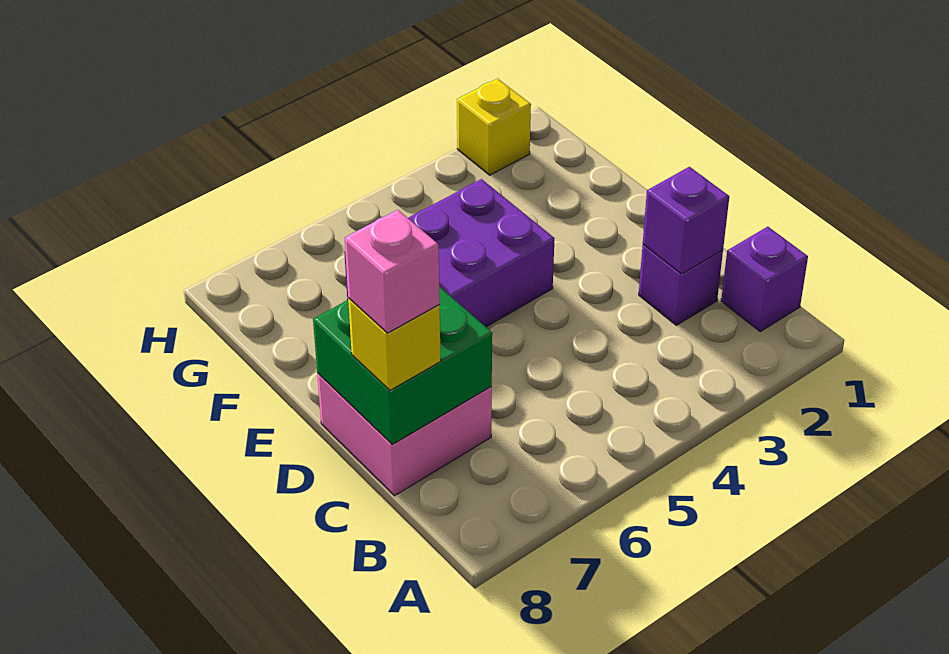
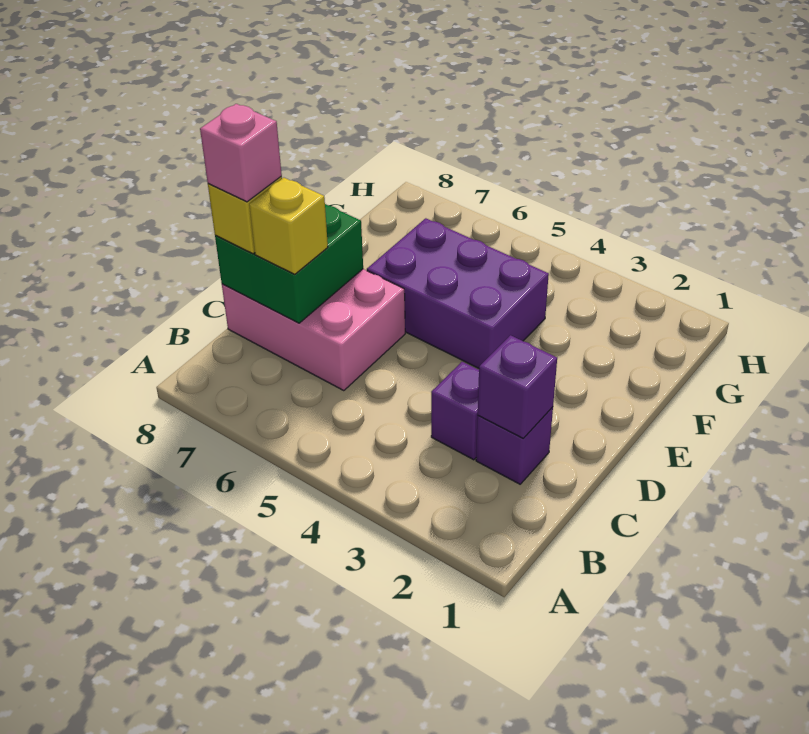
purple 1x1 brick [721,227,808,332] -> purple 1x1 brick moved to [431,362,479,460]
pink 2x2 brick [317,373,492,496] -> pink 2x3 brick [222,269,405,391]
yellow 1x1 brick [457,79,531,175] -> yellow 1x1 brick moved to [249,178,328,274]

